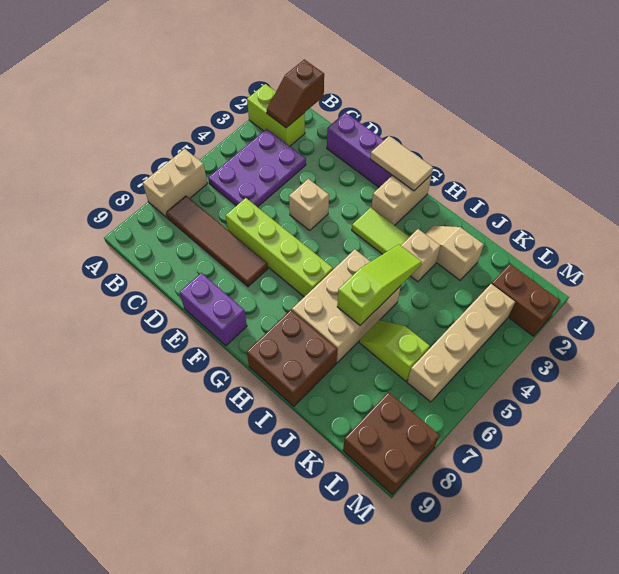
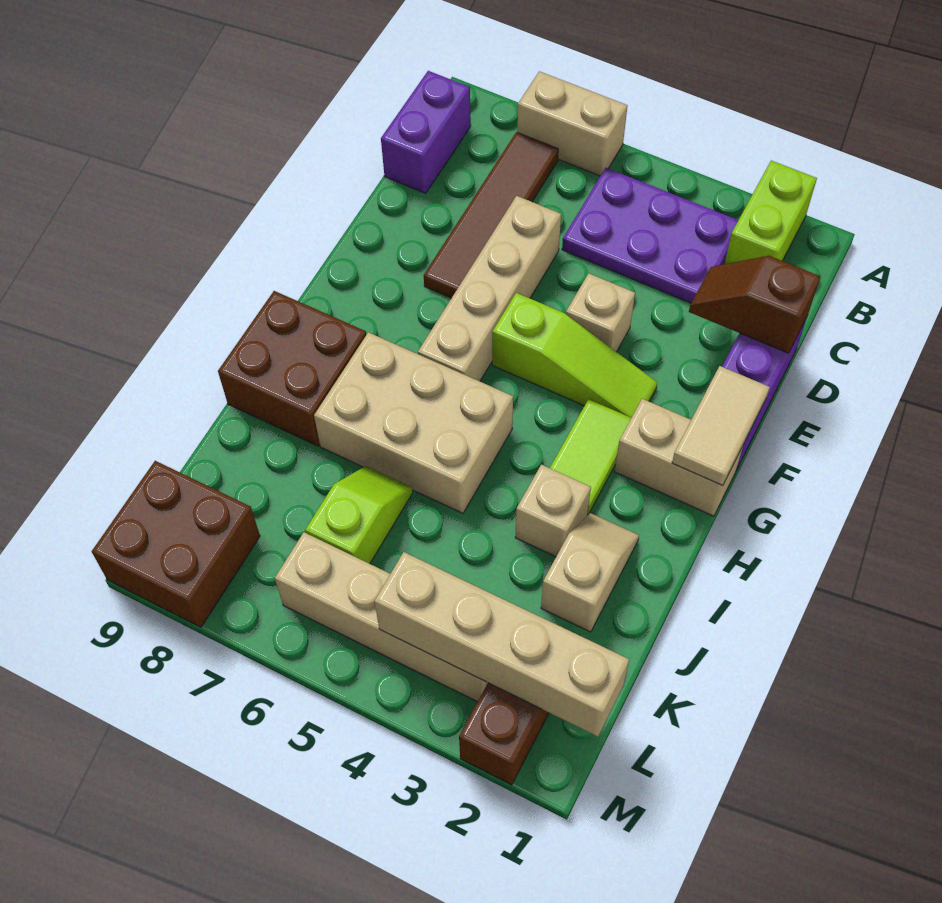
brown 1x2 slope [267,60,324,128] -> brown 1x2 slope moved to [689,256,821,353]
lime 1x4 brick [226,198,333,297] -> tan 1x4 brick [418,196,561,381]
purple 1x2 brick [180,273,247,346] -> purple 1x2 brick moved to [381,71,471,193]
lime 1x3 slope [337,244,422,325] -> lime 1x3 slope moved to [492,293,657,418]
none -> tan 1x4 brick [374,552,629,737]

